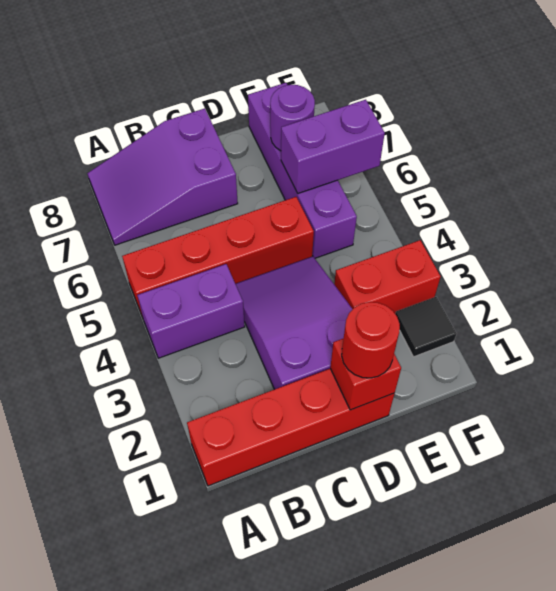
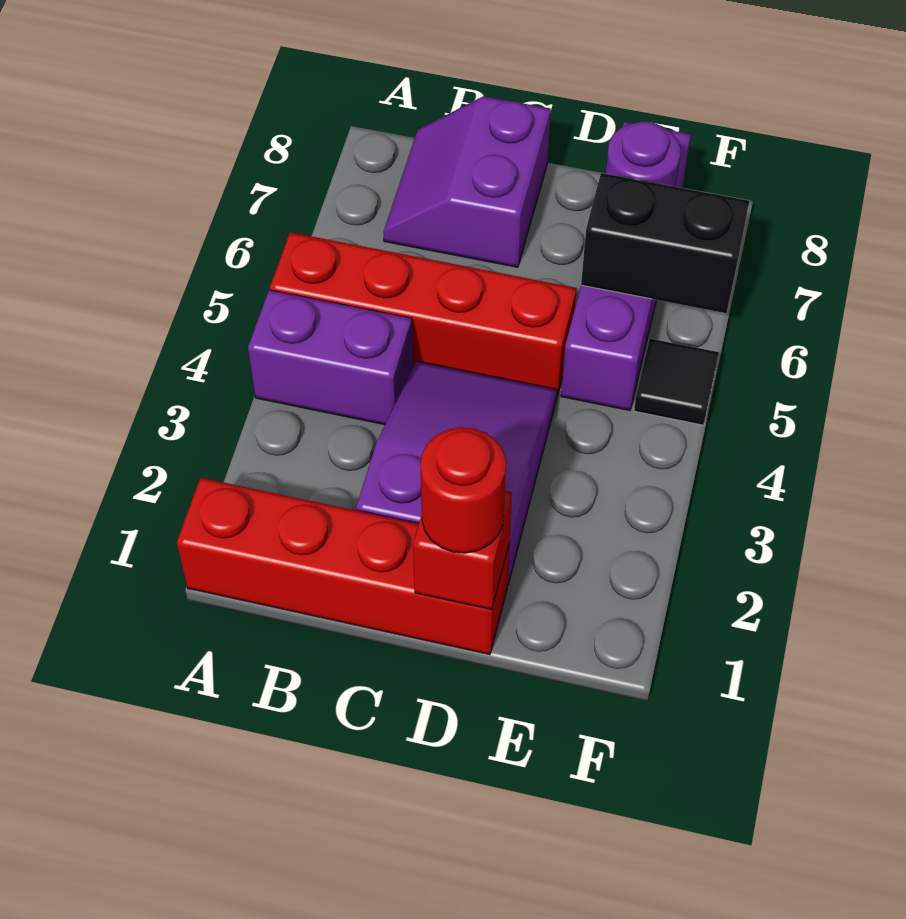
purple 2x3 slope [87,108,238,245] -> purple 2x2 slope [383,96,551,267]
red 1x2 brick [334,240,441,314] -> none
purple 1x2 brick [281,100,385,194] -> black 1x2 brick [581,173,749,313]
black 1x1 tile [396,297,456,357] -> black 1x1 tile moved to [634,339,719,425]

